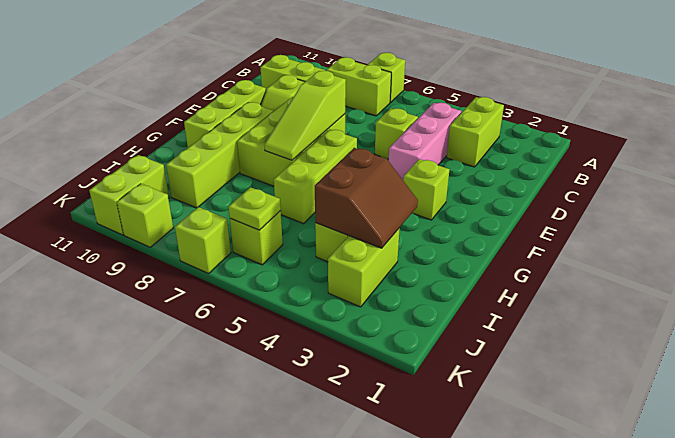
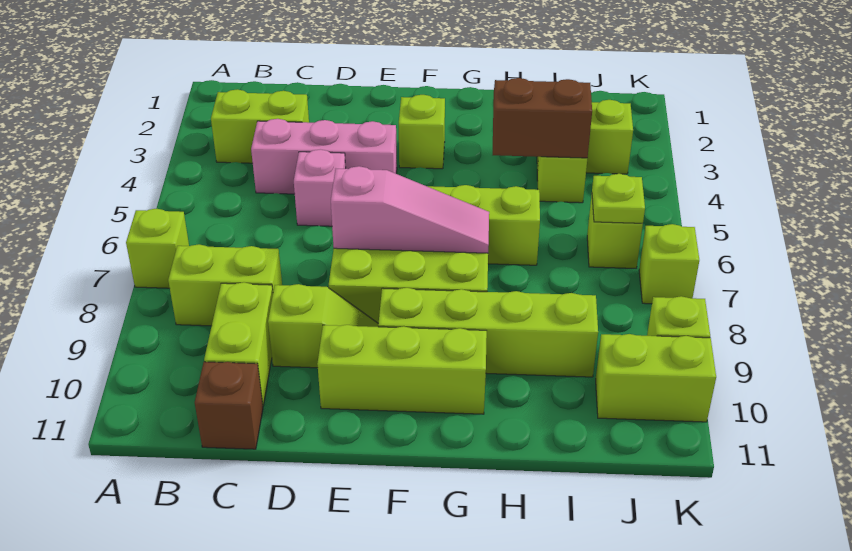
lime 1x2 brick [327,57,391,116] -> lime 1x2 brick turned to [168,244,282,326]
none -> brown 1x1 brick [195,362,263,449]
lime 1x1 brick [375,108,418,159] -> pink 1x1 brick [294,149,346,226]
lime 1x3 slope [264,71,346,160] -> pink 1x3 slope [331,166,489,253]

